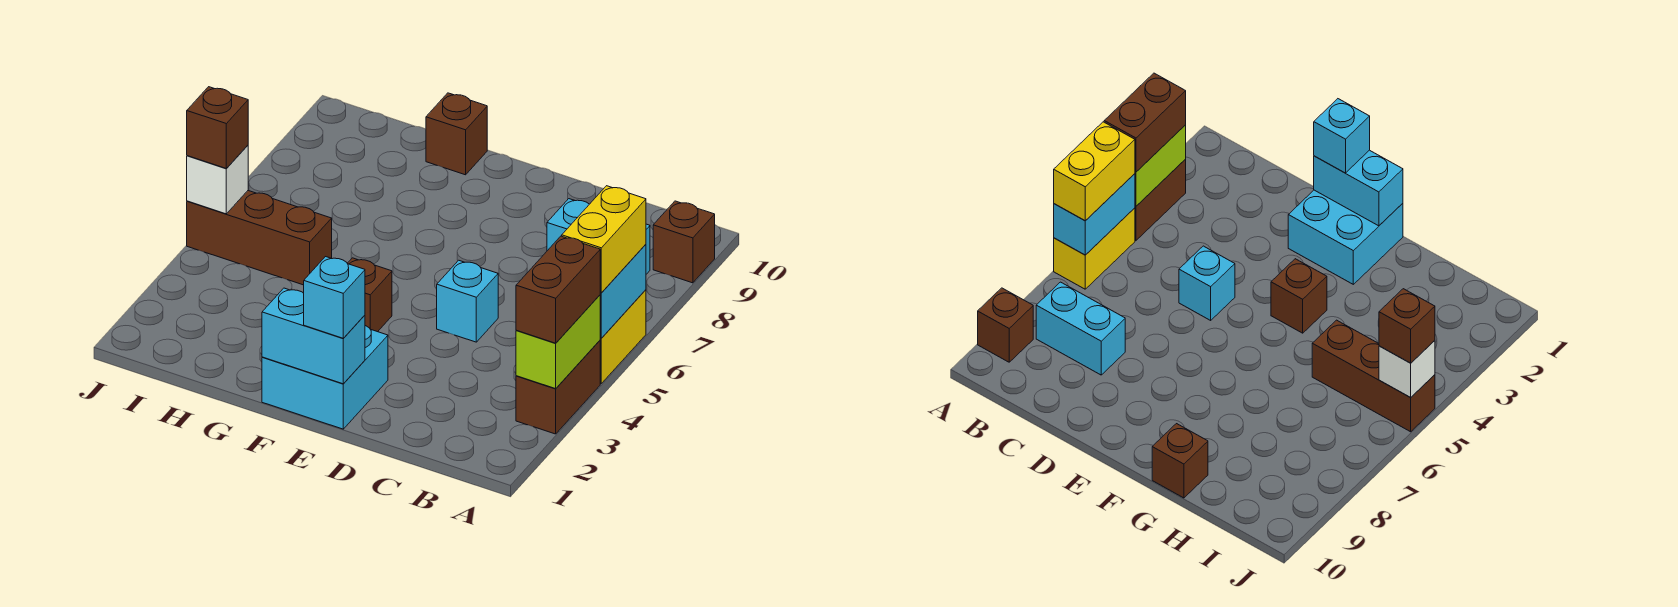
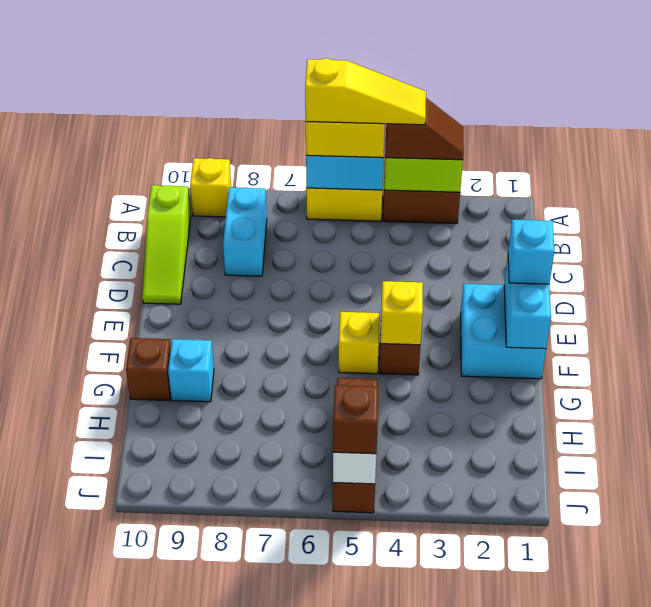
brown 1x2 brick [516,236,600,343] -> brown 1x2 slope [385,98,464,160]
none -> yellow 1x3 slope [305,59,426,125]
brown 1x1 brick [653,201,715,283] -> yellow 1x1 brick [190,158,231,217]
none -> lime 1x3 slope [142,185,191,304]
cyan 1x1 brick [437,260,498,342] -> cyan 1x1 brick moved to [168,339,214,402]
none -> yellow 1x1 brick [381,281,423,345]
none -> yellow 1x1 brick [339,312,379,374]

